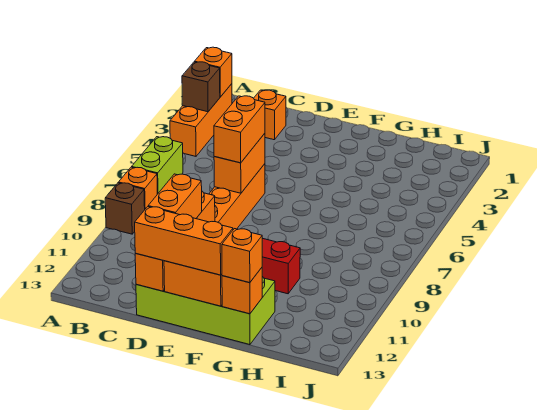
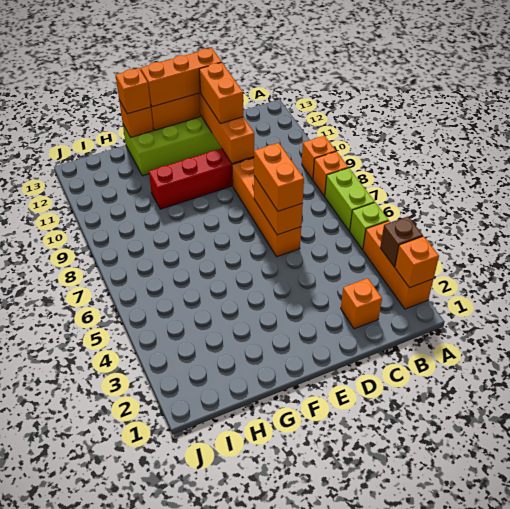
none -> lime 1x1 brick [350,203,388,250]
brown 1x1 brick [105,183,145,234] -> orange 1x1 brick [302,136,336,180]

